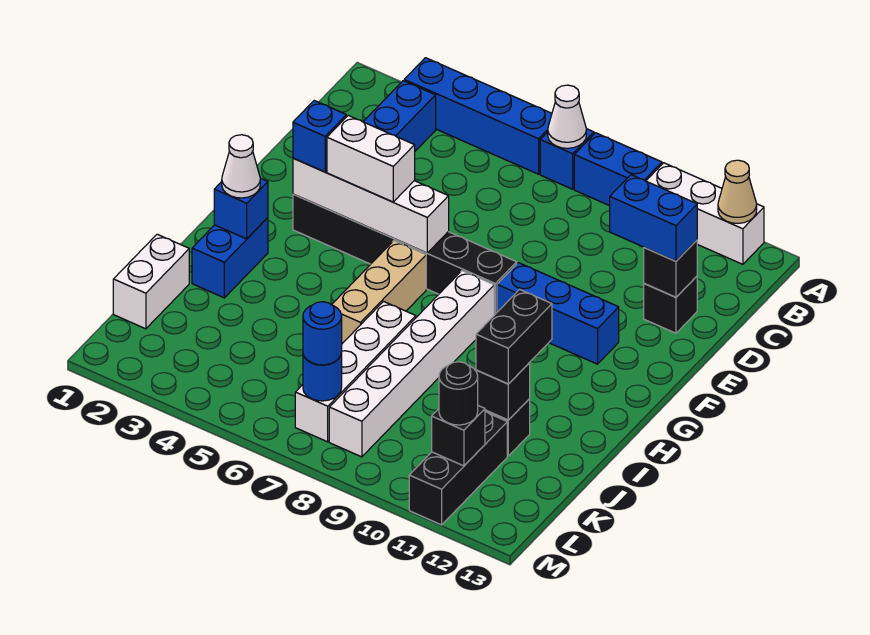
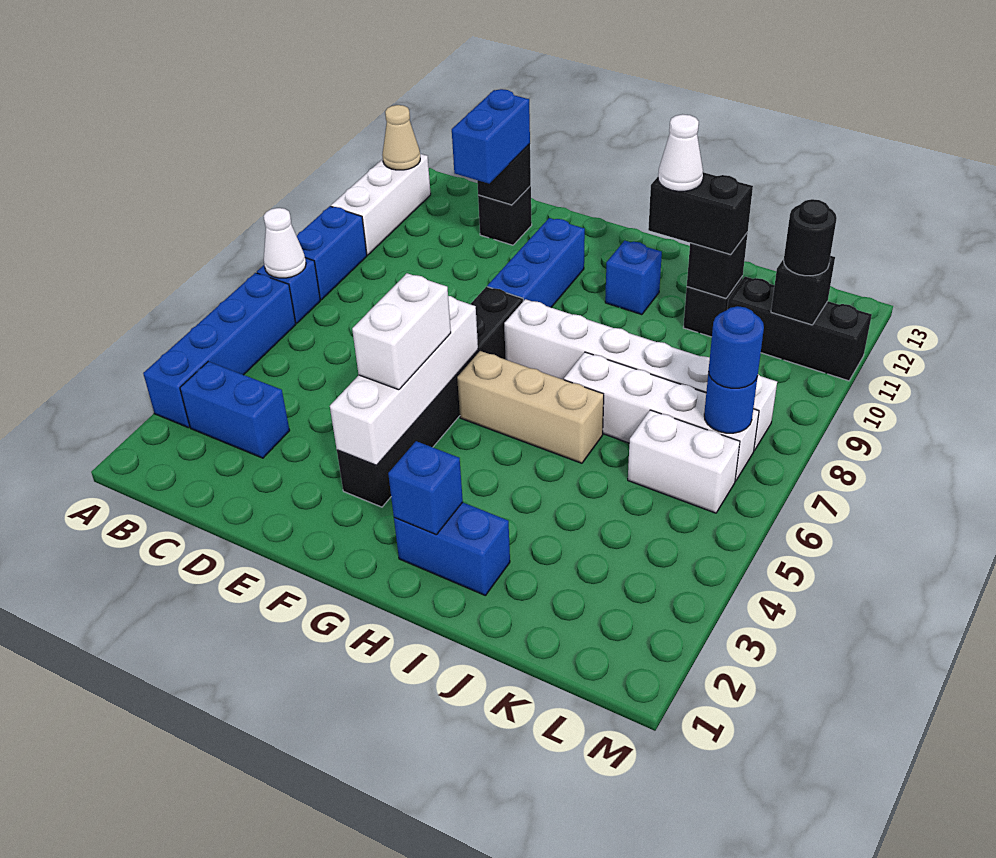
blue 1x1 brick [293,101,346,172] -> blue 1x1 brick moved to [605,241,662,315]
white 1x1 cone [222,135,260,198] -> white 1x1 cone moved to [658,114,703,191]
white 1x2 brick [113,234,189,329] -> white 1x2 brick moved to [628,410,740,513]

